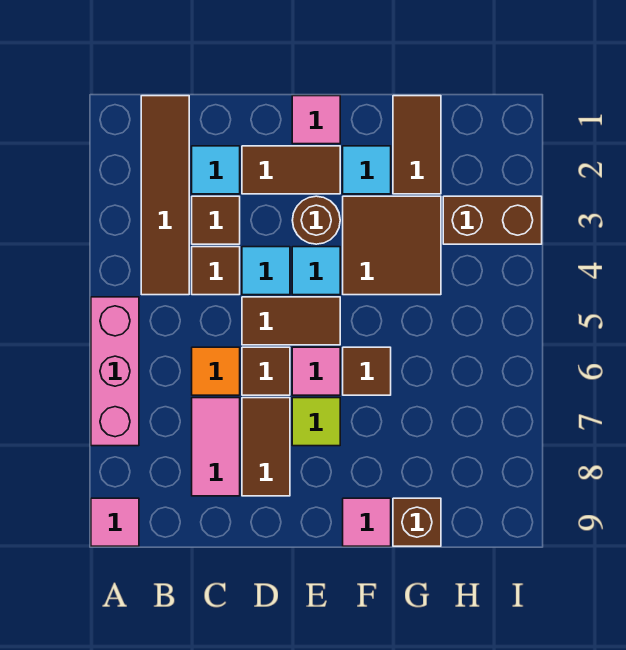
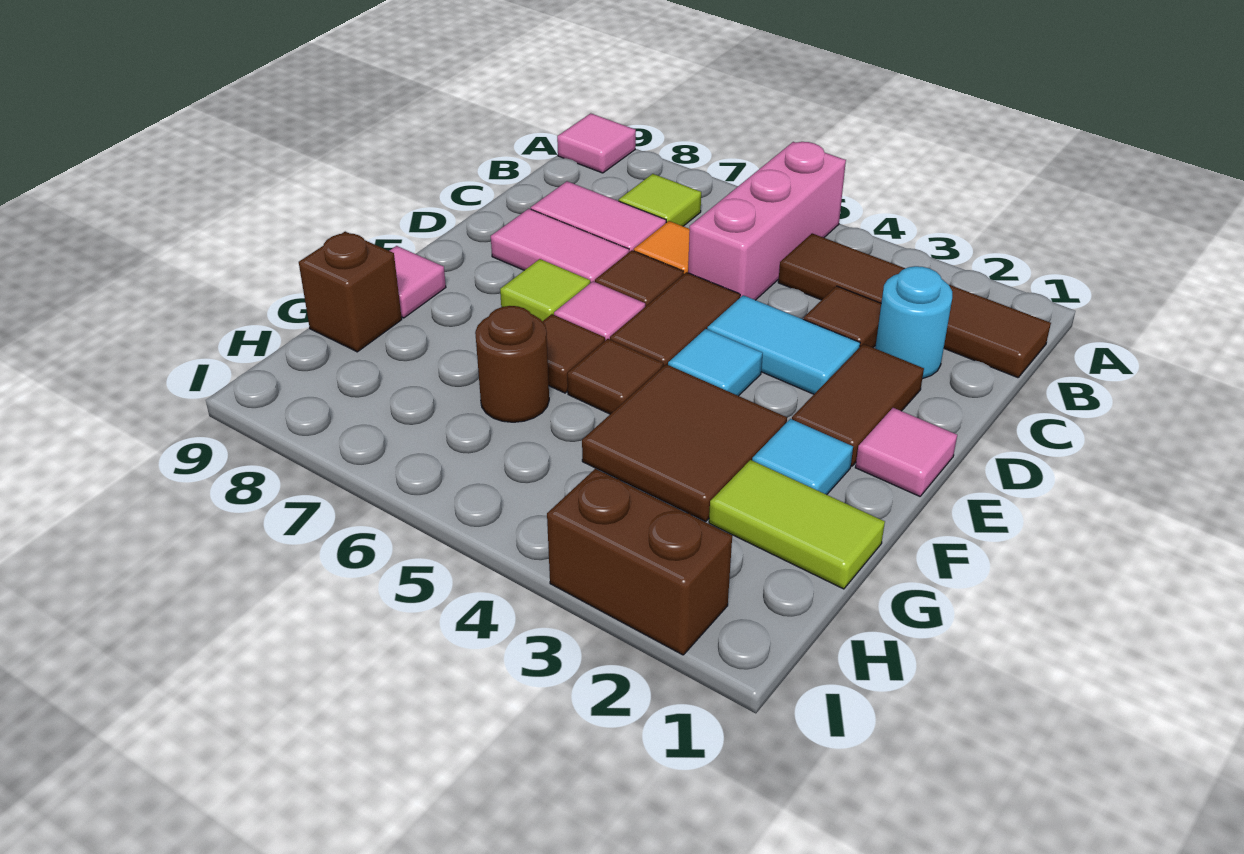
pink 1x3 brick [91,297,139,446] -> pink 1x3 brick turned to [688,142,846,300]
none -> lime 1x1 tile [619,174,701,226]
cyan 1x1 tile [192,146,240,194] -> cyan 1x1 round brick [875,266,952,379]
brown 1x1 tile [192,247,240,295] -> brown 1x1 tile moved to [567,339,663,414]
cyan 1x1 tile [242,247,290,295] -> cyan 1x2 tile [707,295,860,394]
brown 1x2 tile [242,398,290,496] -> pink 1x2 tile [491,209,629,283]
brown 1x1 round brick [292,196,340,244] -> brown 1x1 round brick moved to [475,306,549,422]
brown 1x2 tile [393,96,441,194] -> lime 1x2 tile [709,460,885,589]
brown 1x2 brick [443,196,542,244] -> brown 1x2 brick turned to [547,469,732,655]

